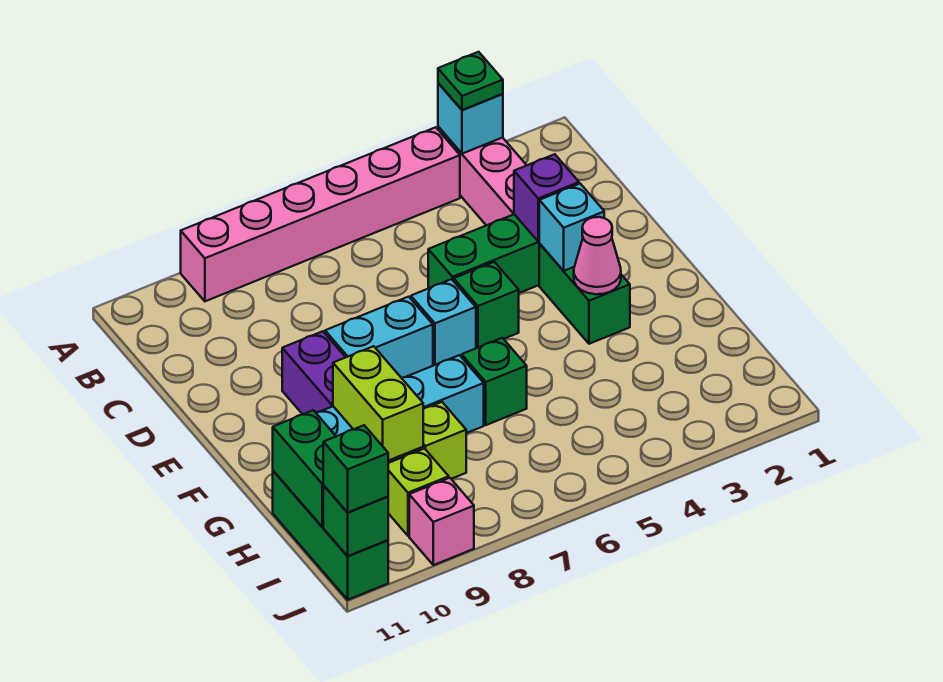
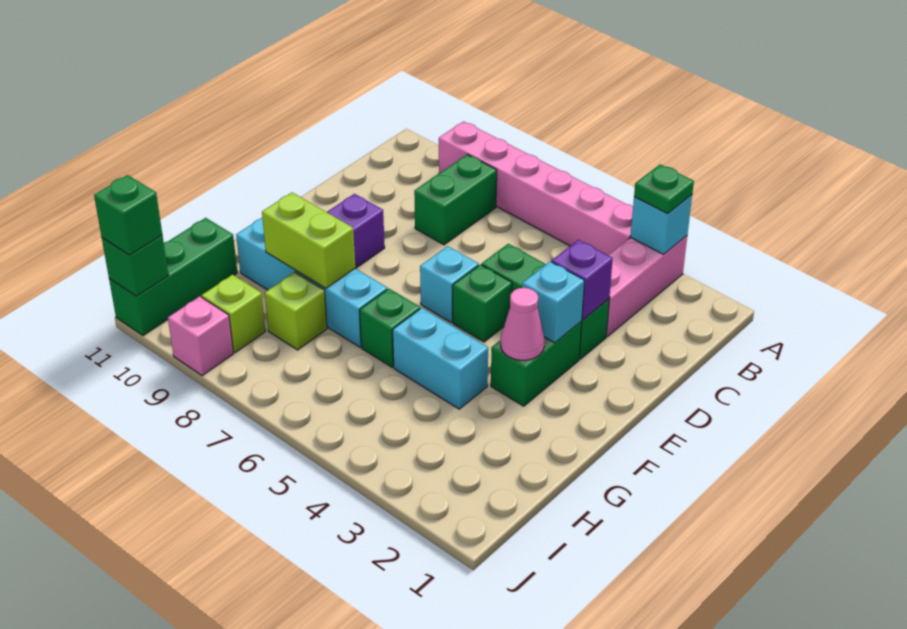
cyan 1x2 brick [325,297,433,378] -> cyan 1x2 brick moved to [393,308,488,409]
lime 1x2 brick [333,346,423,461] -> lime 1x2 brick turned to [262,193,355,288]
green 1x2 brick [273,410,336,527] -> green 1x2 brick moved to [414,154,497,245]

